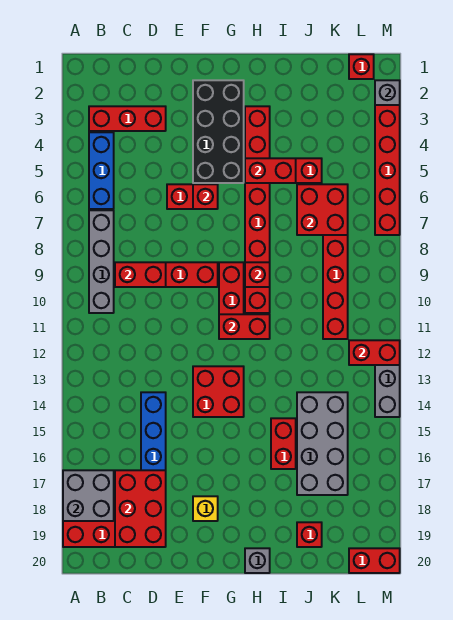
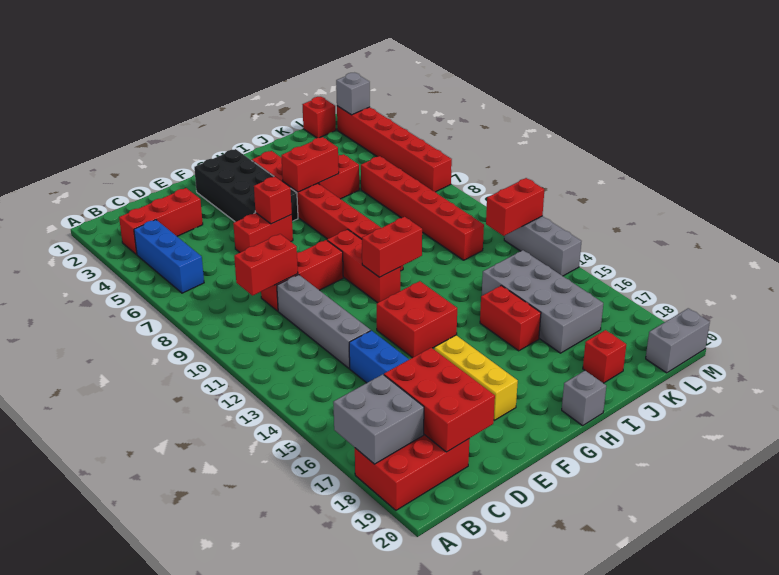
grey 1x4 brick [89,210,114,313] -> grey 1x4 brick moved to [277,275,371,368]
yellow 1x1 brick [193,496,218,521] -> yellow 1x3 brick [435,335,518,420]
red 1x1 brick [245,262,270,287] -> none
red 2x2 brick [297,184,348,235] -> none
red 1x2 brick [349,548,400,573] -> grey 1x2 brick [646,308,710,373]

